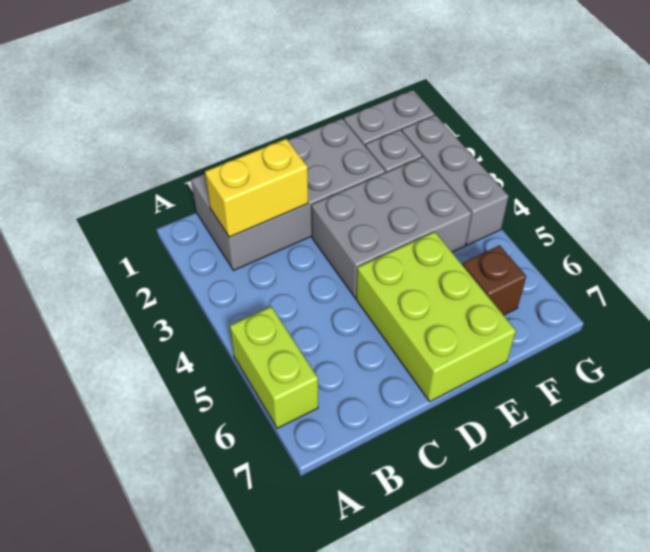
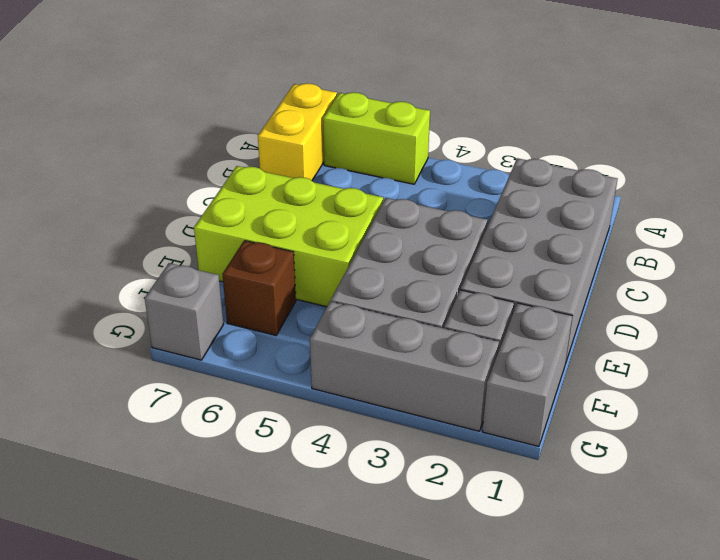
yellow 1x2 brick [205,139,308,237] -> yellow 1x2 brick moved to [258,83,337,180]
none -> grey 1x1 brick [145,263,224,360]

